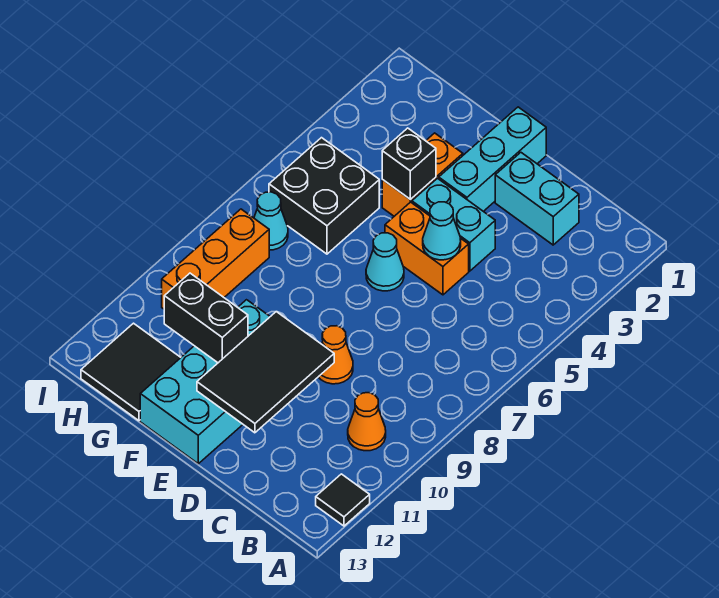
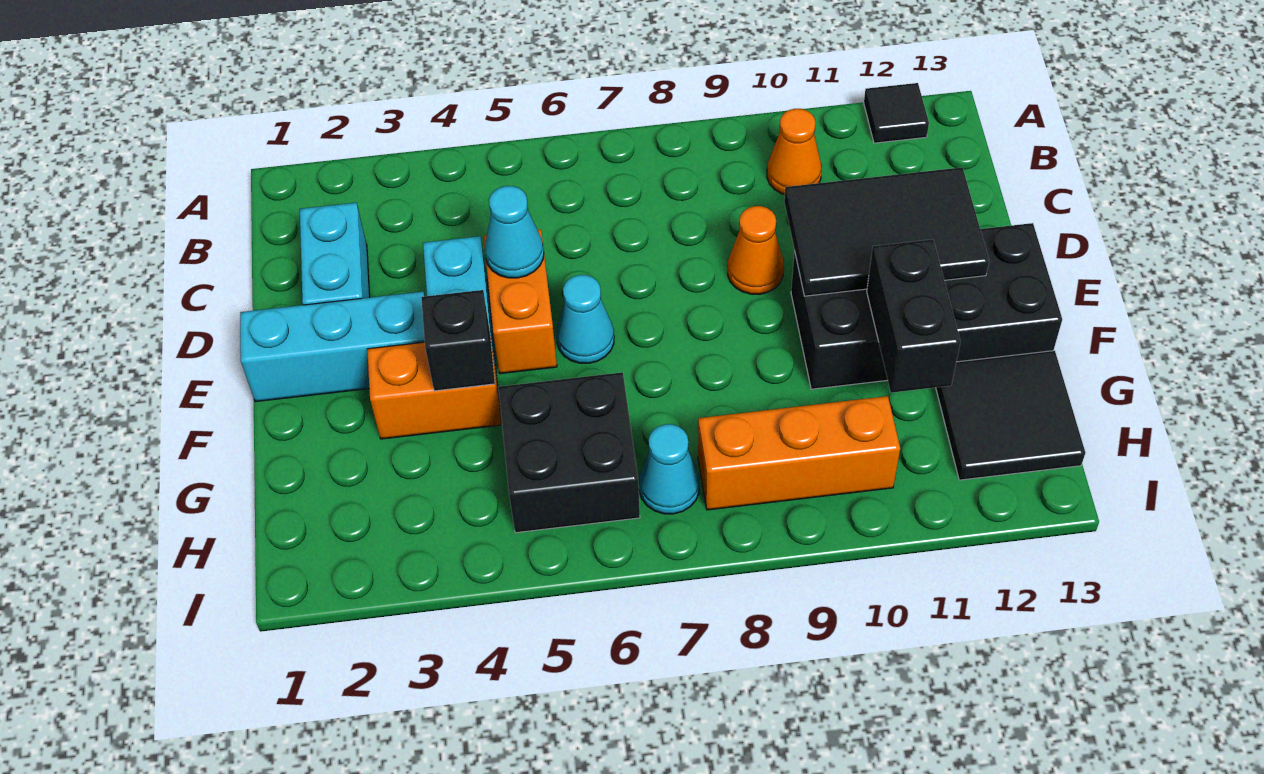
cyan 2x4 brick [140,300,270,464] -> black 2x4 brick [791,223,1062,389]

